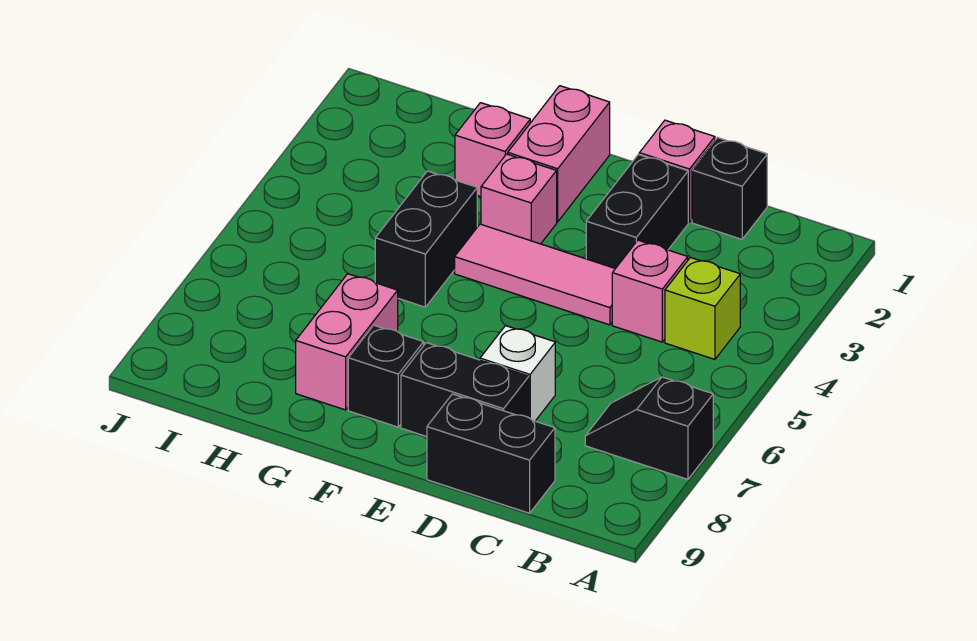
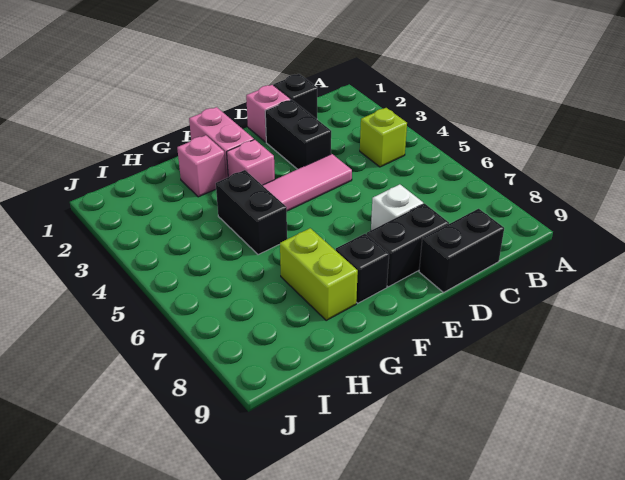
black 1x2 slope [585,377,713,479] -> none
pink 1x1 brick [612,240,688,342] -> none
pink 1x2 brick [296,274,398,410] -> lime 1x2 brick [280,228,358,320]

